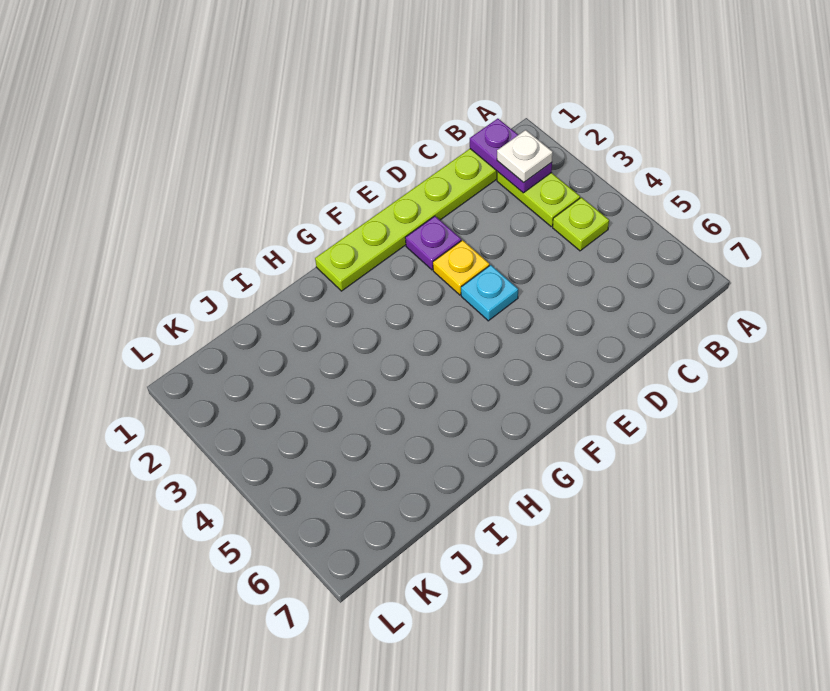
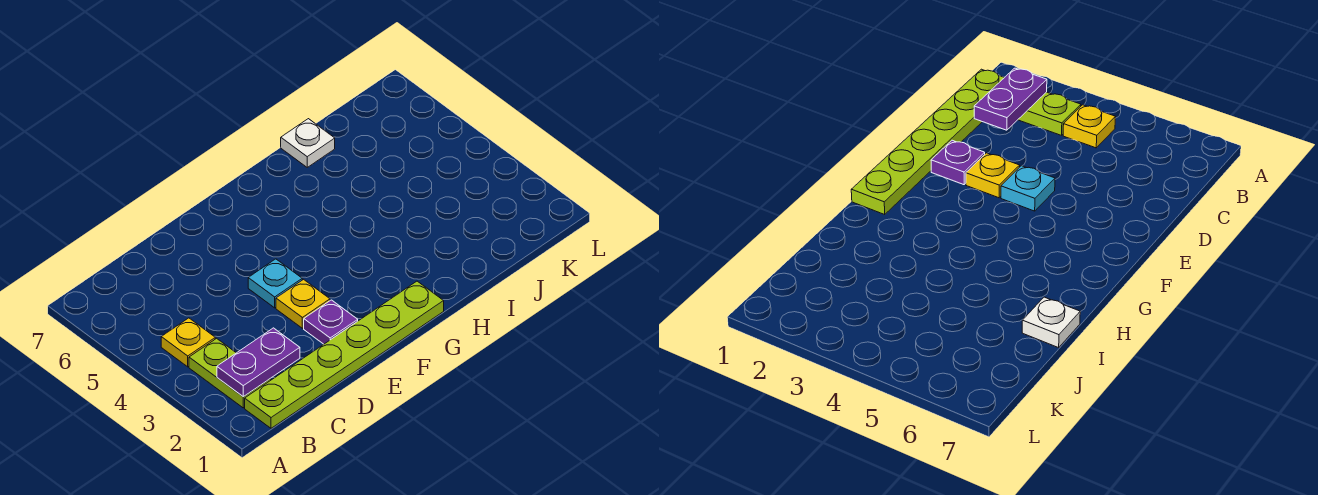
purple 1x2 plate [470,119,552,193] -> purple 1x2 plate turned to [217,328,300,397]
white 1x1 plate [497,130,553,182] -> white 1x1 plate moved to [281,119,335,167]
lime 1x1 plate [553,197,609,251] -> yellow 1x1 plate [161,318,215,367]

